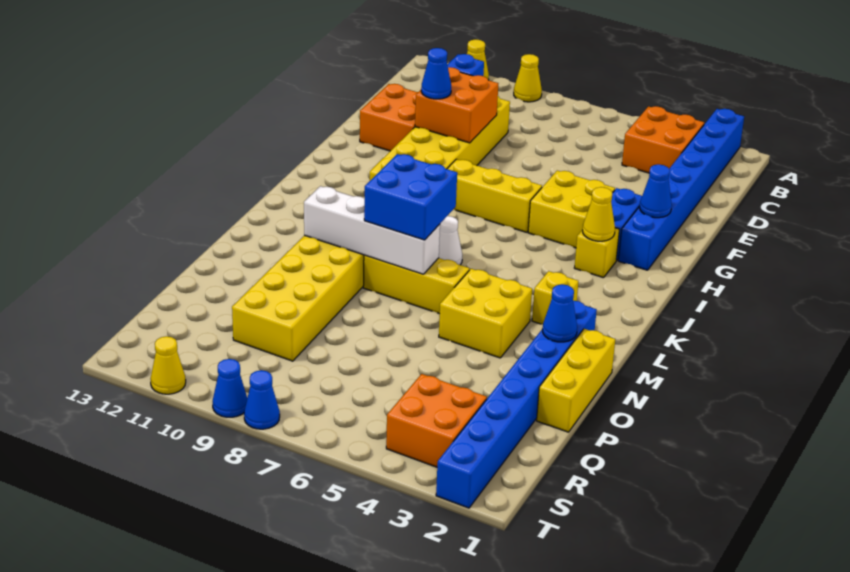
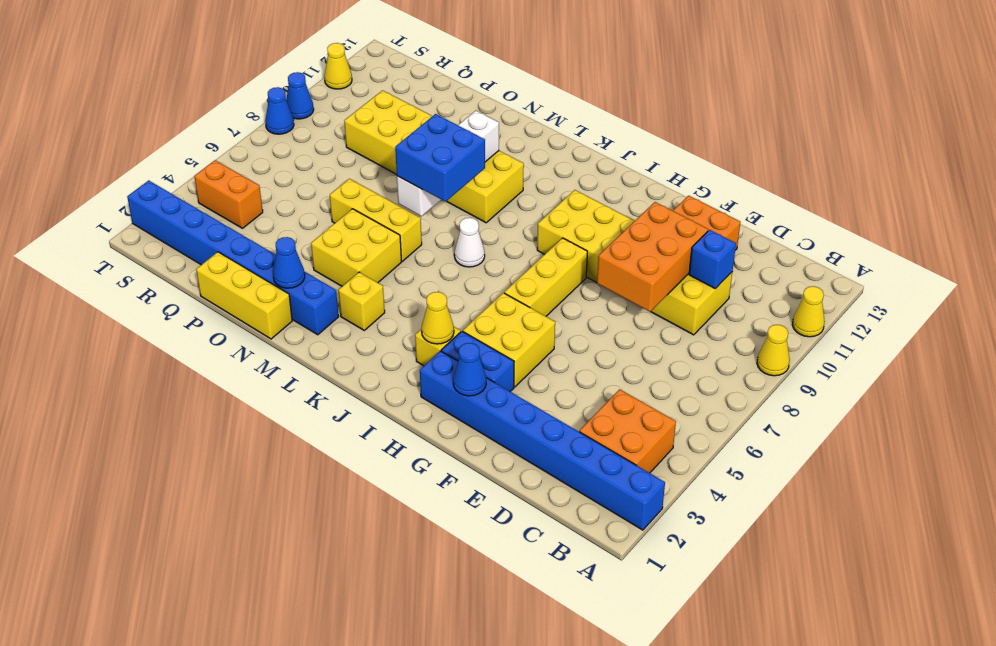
orange 2x2 brick [415,67,498,143] -> orange 2x3 brick [597,202,708,312]
blue 1x1 cone [421,48,451,99] -> none
yellow 1x3 brick [363,255,469,314] -> yellow 1x3 brick turned to [330,179,422,261]
orange 2x2 brick [386,374,487,467] -> orange 1x2 brick [194,160,263,228]

